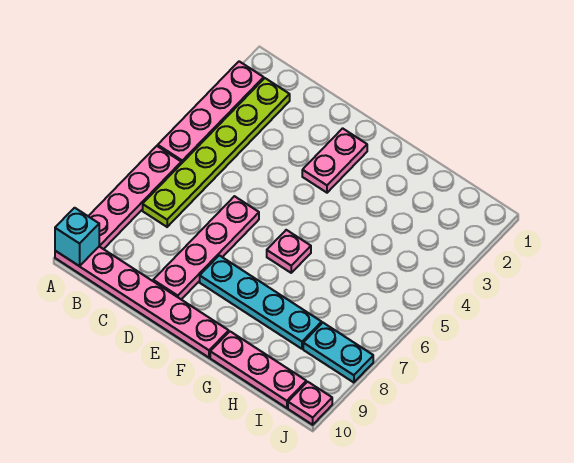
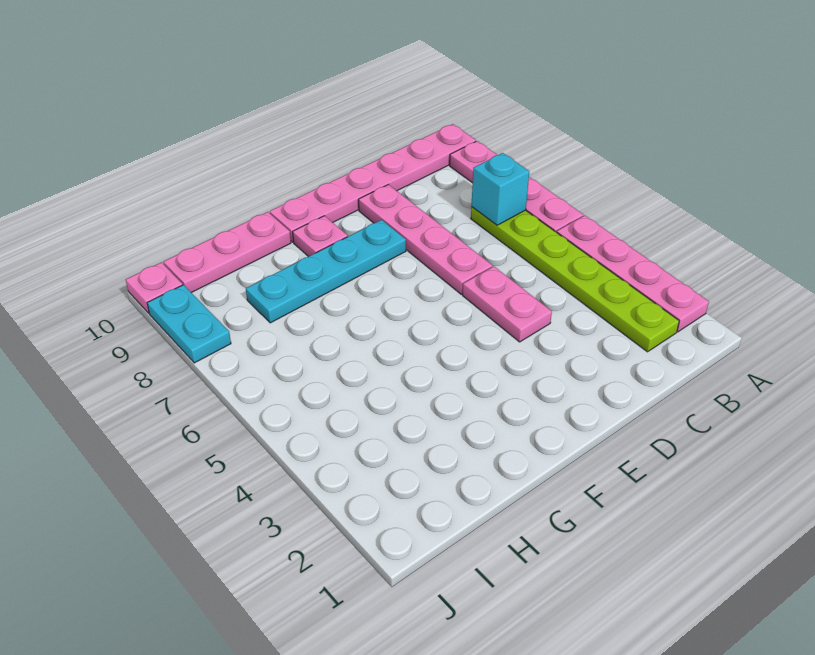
cyan 1x1 brick [55,208,99,266] -> cyan 1x1 brick moved to [471,153,529,225]
pink 1x2 plate [302,128,367,193] -> pink 1x2 plate moved to [463,266,552,342]
pink 1x1 plate [267,230,311,273] -> pink 1x1 plate moved to [293,216,348,257]
cyan 1x2 plate [303,323,373,383] -> cyan 1x2 plate turned to [147,285,231,363]

